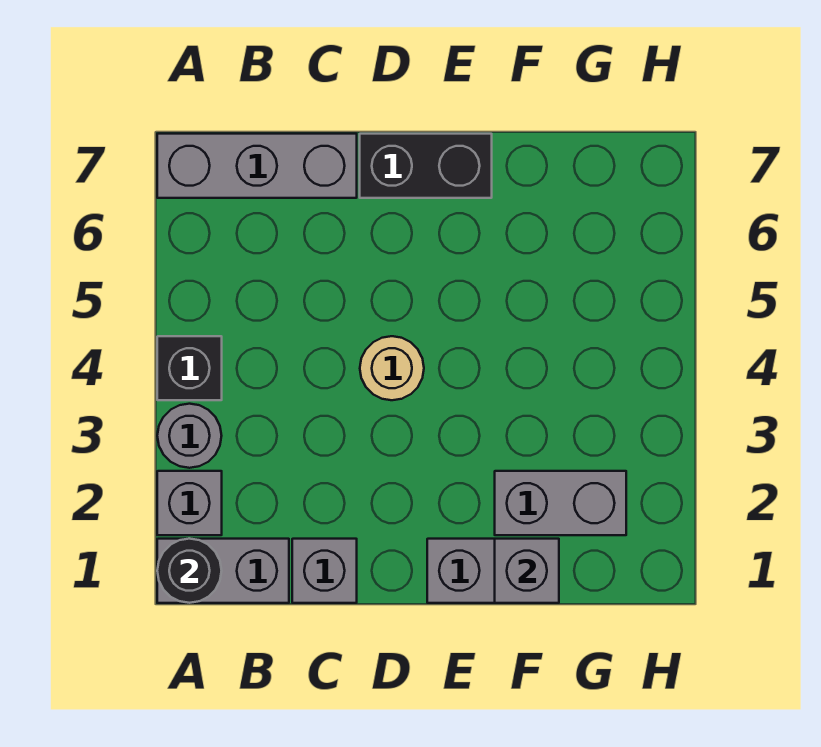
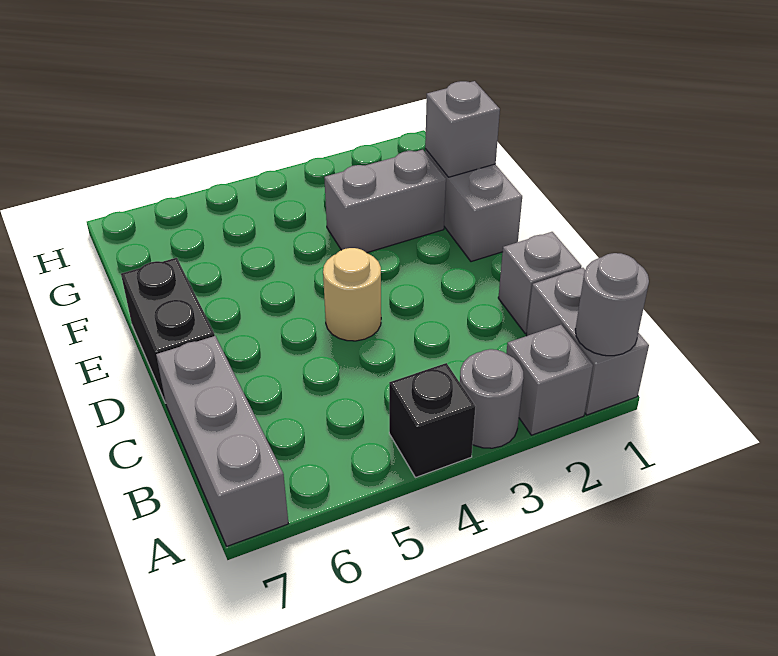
black 1x1 round brick [157,539,222,603] -> grey 1x1 round brick [575,253,649,356]
grey 1x2 brick [495,471,626,535] -> grey 1x2 brick turned to [324,150,446,253]

